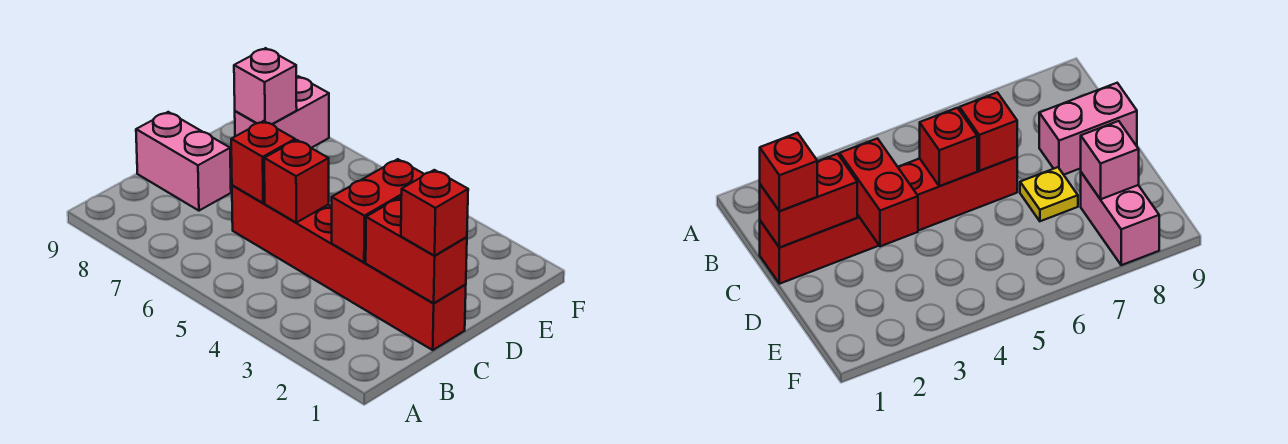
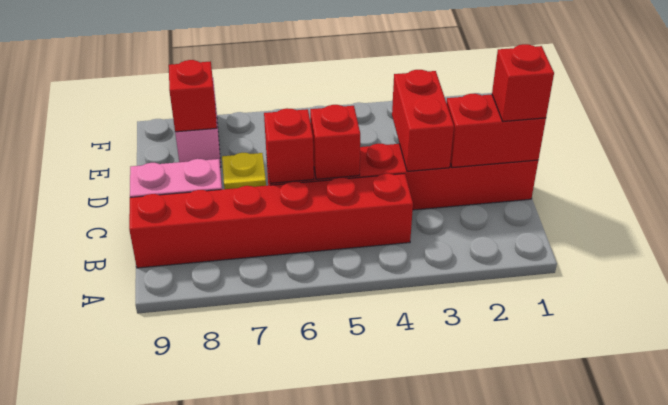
none -> red 1x6 brick [129,174,413,268]
pink 1x1 brick [234,48,297,124] -> red 1x1 brick [169,60,217,132]

